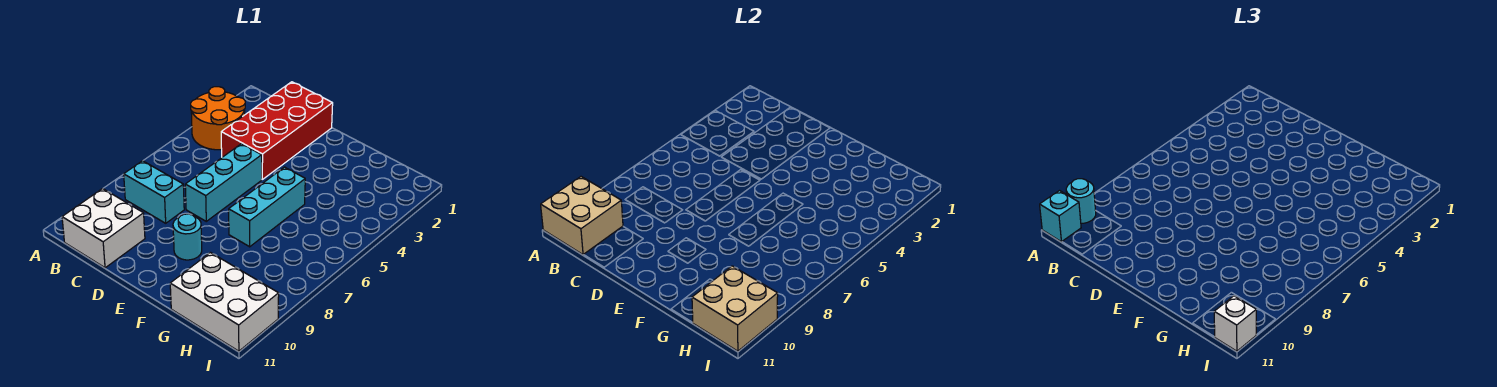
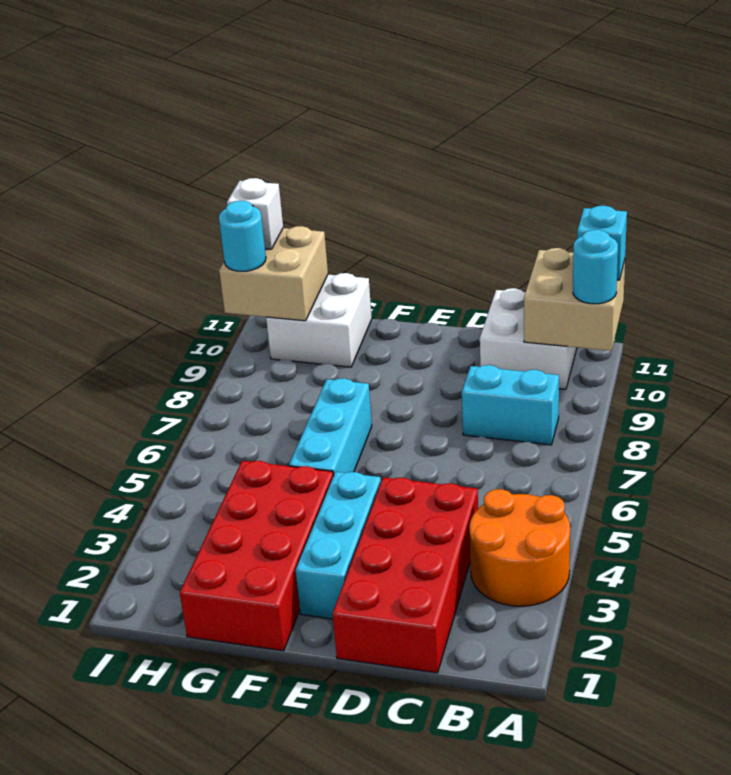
cyan 1x3 brick [185,144,262,221] -> cyan 1x3 brick moved to [296,472,381,619]
cyan 1x1 round brick [173,214,202,260] -> cyan 1x1 round brick moved to [219,201,266,271]
none -> red 2x4 brick [180,461,333,651]
white 2x3 brick [170,253,279,351] -> white 2x2 brick [266,273,372,367]

